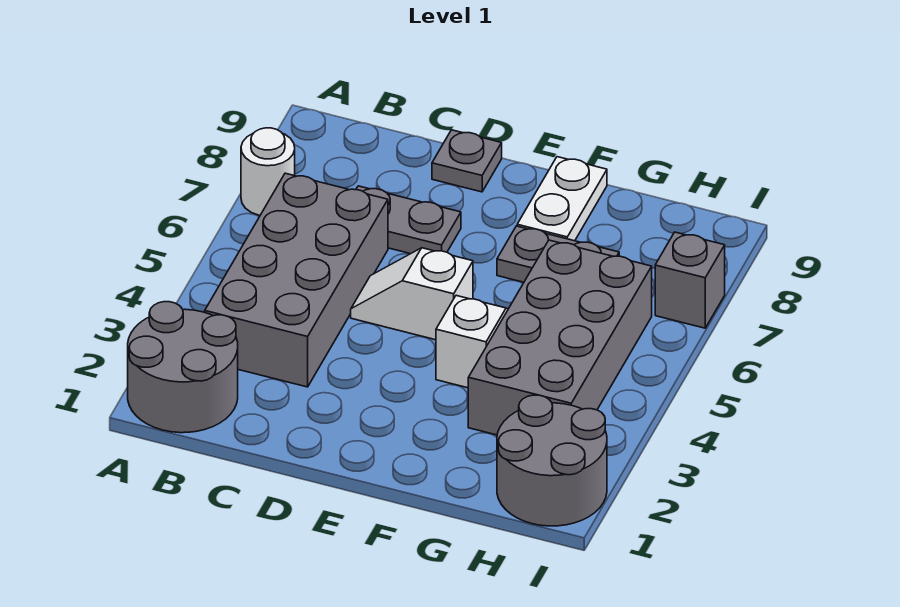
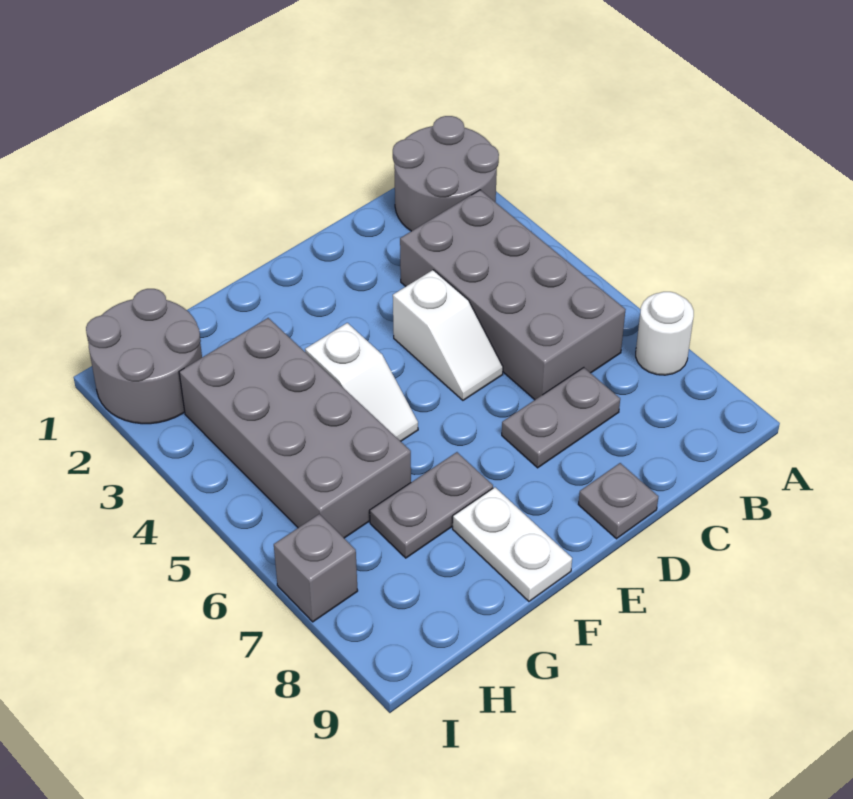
white 1x2 slope [351,248,473,340] -> white 1x2 slope turned to [393,270,503,400]

